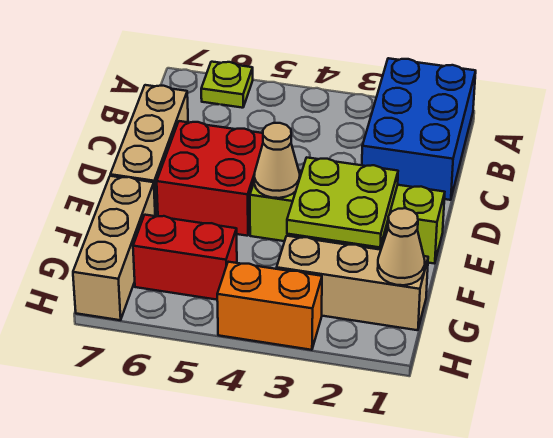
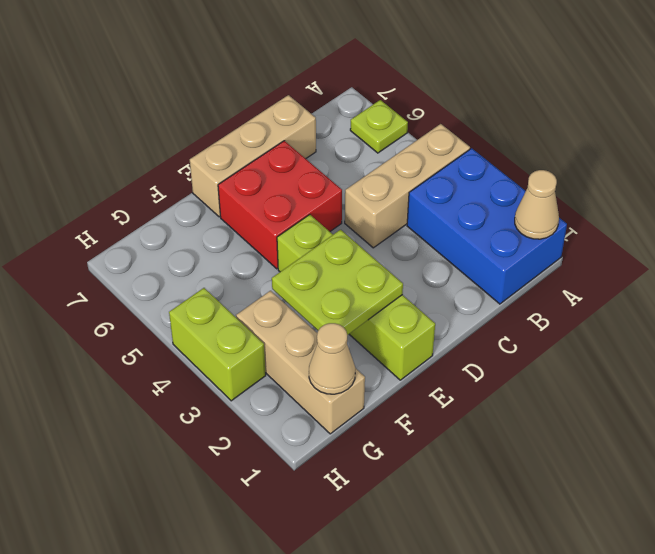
blue 2x3 brick [362,58,476,200] -> blue 2x3 brick turned to [407,148,567,304]
tan 1x1 cone [254,123,300,198] -> tan 1x1 cone moved to [515,170,559,239]
tan 1x3 brick [73,176,155,320] -> tan 1x3 brick moved to [345,124,470,248]
red 1x2 brick [133,215,237,300] -> none
orange 1x2 brick [217,262,322,350] -> lime 1x2 brick [169,288,266,401]

